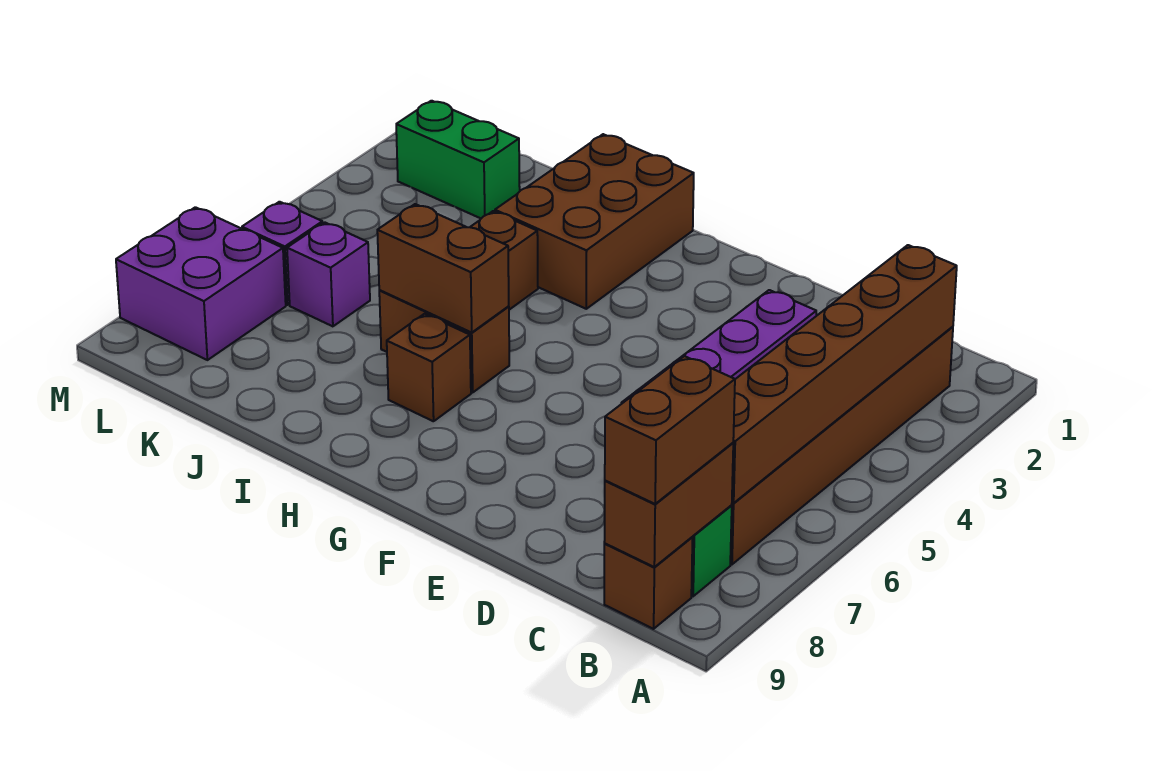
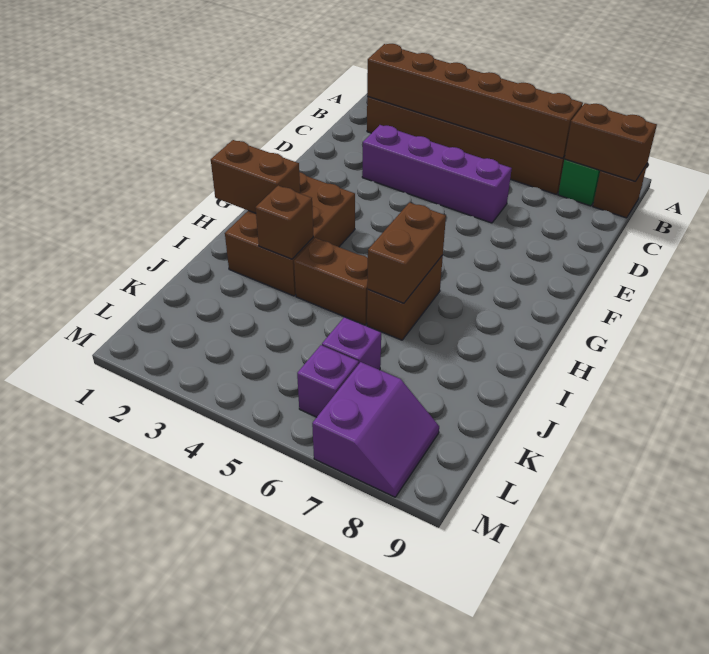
brown 1x2 brick [605,356,735,504] -> brown 1x2 brick moved to [211,140,300,213]
brown 2x3 brick [495,134,694,309] -> brown 2x3 brick turned to [225,172,355,296]
brown 1x1 brick [387,314,471,421] -> brown 1x1 brick moved to [255,186,313,259]
green 1x2 brick [396,101,520,218] -> none
purple 2x2 brick [116,207,286,360] -> purple 2x2 slope [312,362,439,497]

